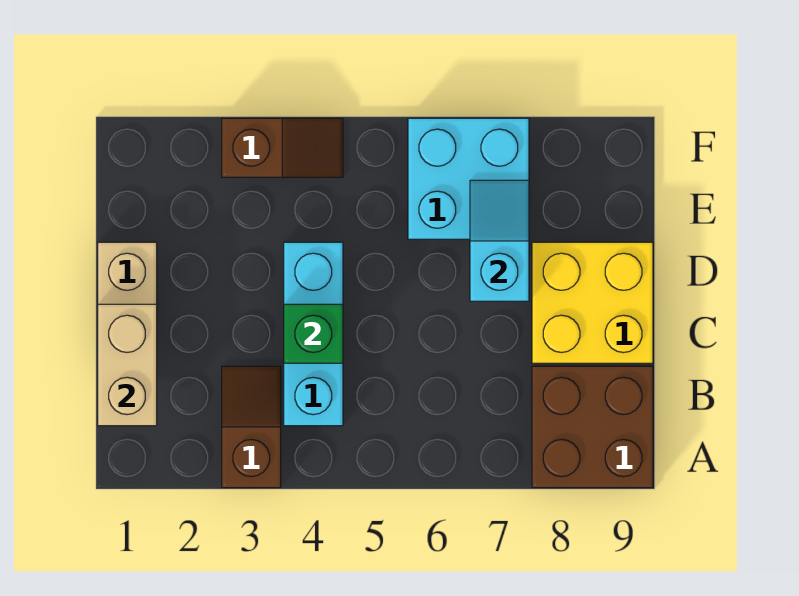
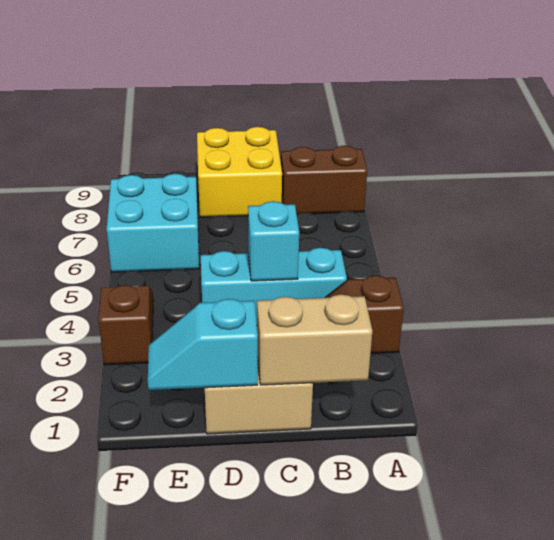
brown 2x2 brick [532,366,653,488] -> brown 1x2 brick [281,146,367,214]
green 1x1 brick [284,304,343,363] -> cyan 1x1 brick [248,201,299,281]
cyan 1x2 slope [470,180,529,301] -> cyan 1x2 slope moved to [148,299,258,390]

